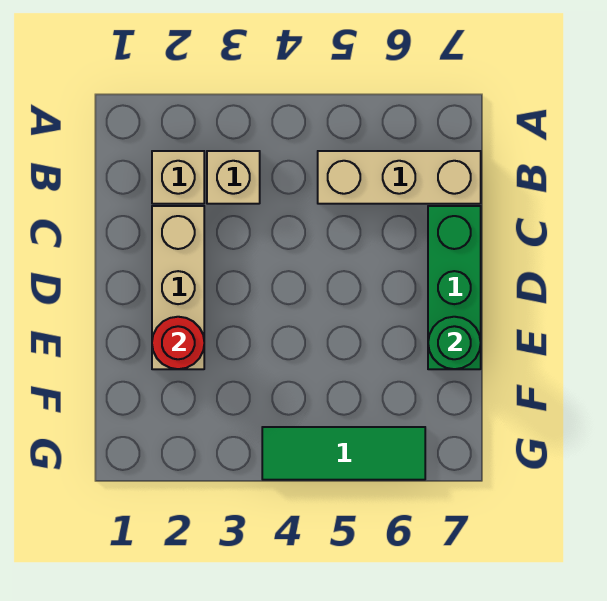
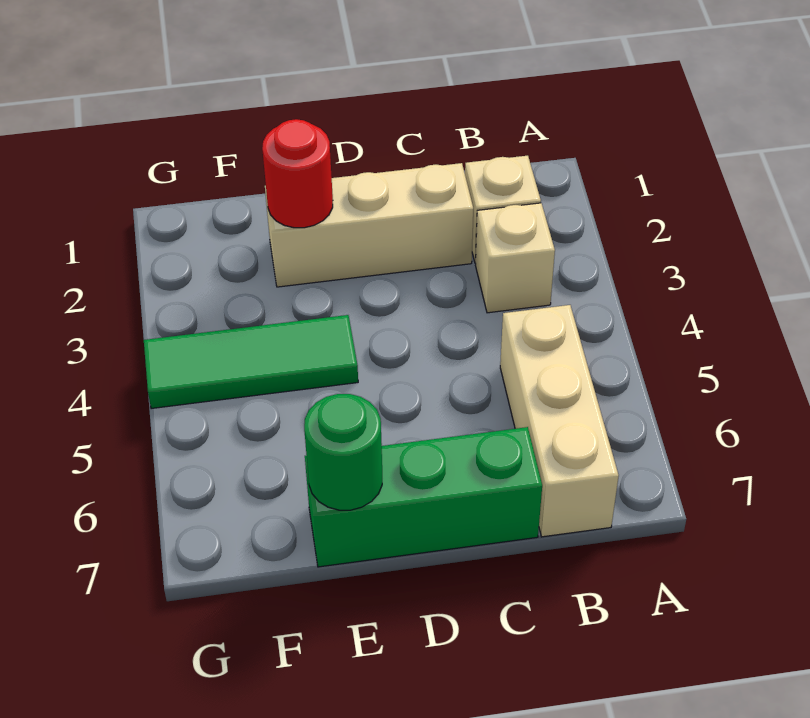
green 1x3 tile [262,427,425,480] -> green 1x3 tile turned to [144,315,358,409]

